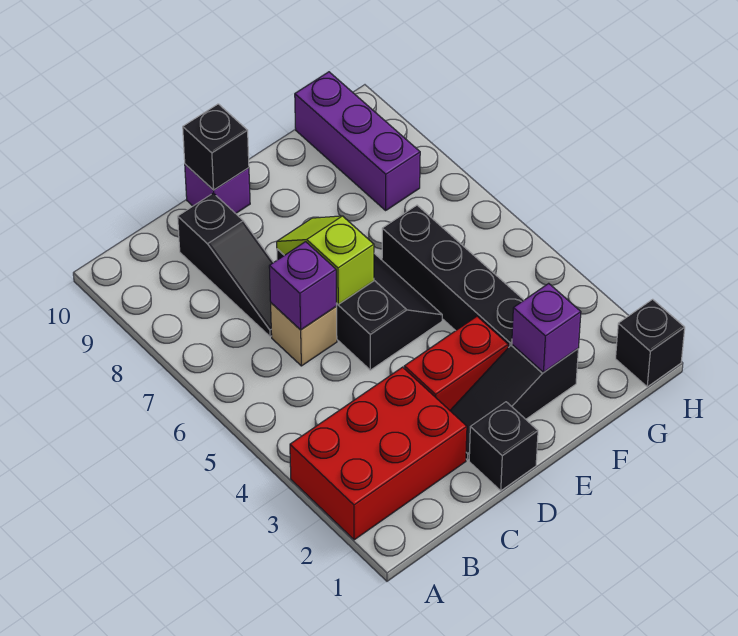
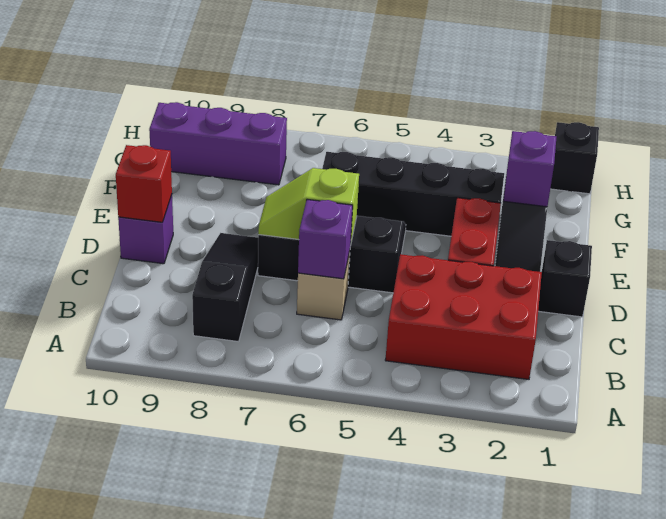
red 2x3 brick [290,367,467,540] -> red 2x3 brick turned to [385,254,542,379]
black 1x3 slope [178,193,274,337] -> black 1x3 slope turned to [192,233,258,342]
black 1x1 brick [183,104,249,190] -> red 1x1 brick [116,145,172,222]

